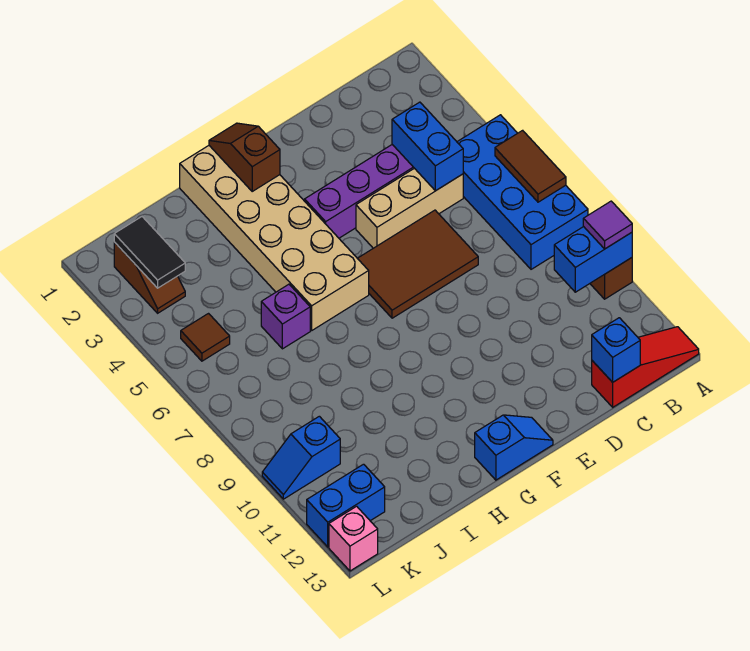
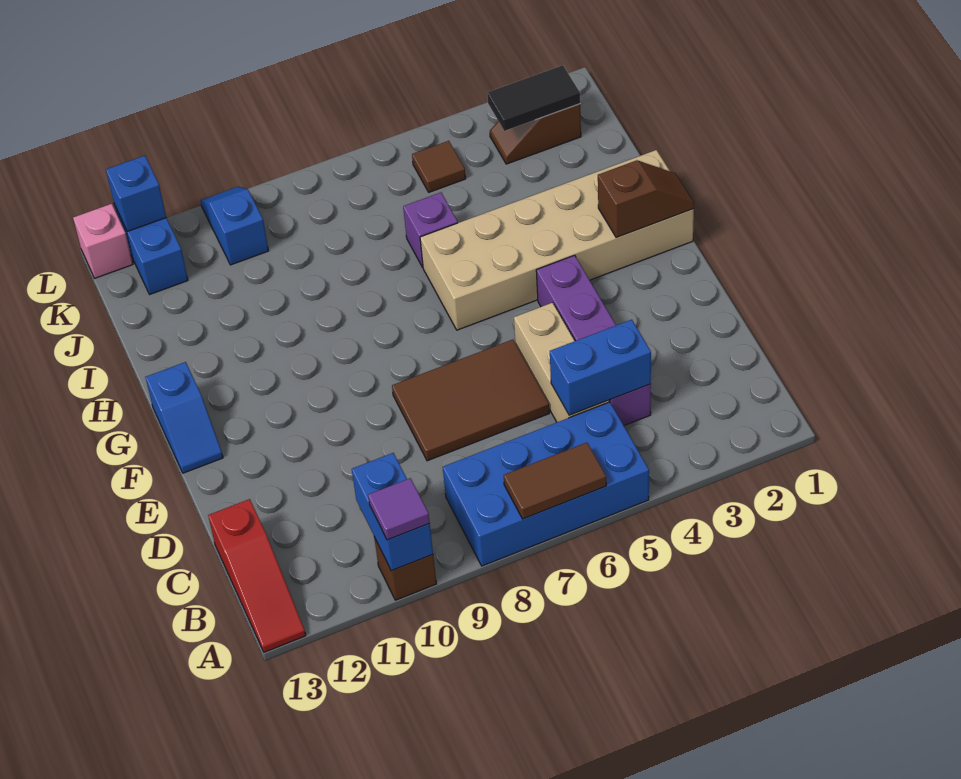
blue 1x1 brick [592,318,640,382] -> blue 1x1 brick moved to [106,156,166,232]
brown 2x3 tile [357,210,478,318] -> brown 2x3 tile turned to [392,340,549,461]

